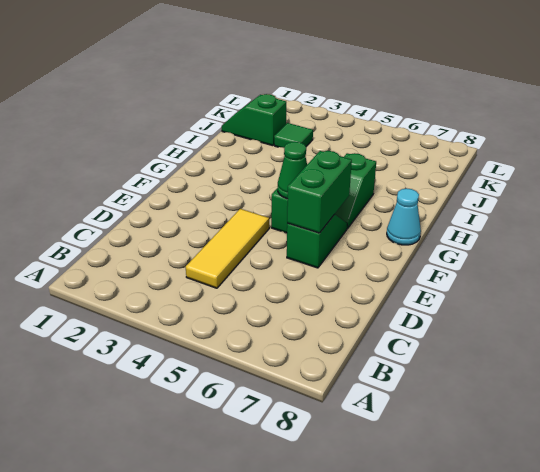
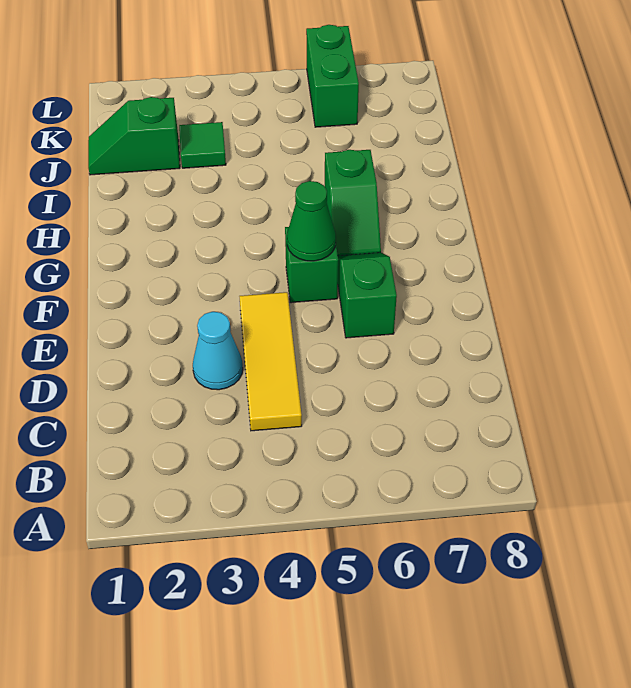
green 1x2 brick [287,151,352,233] -> green 1x2 brick moved to [306,25,359,127]
cyan 1x1 cone [387,188,421,245] -> cyan 1x1 cone moved to [193,312,243,390]

